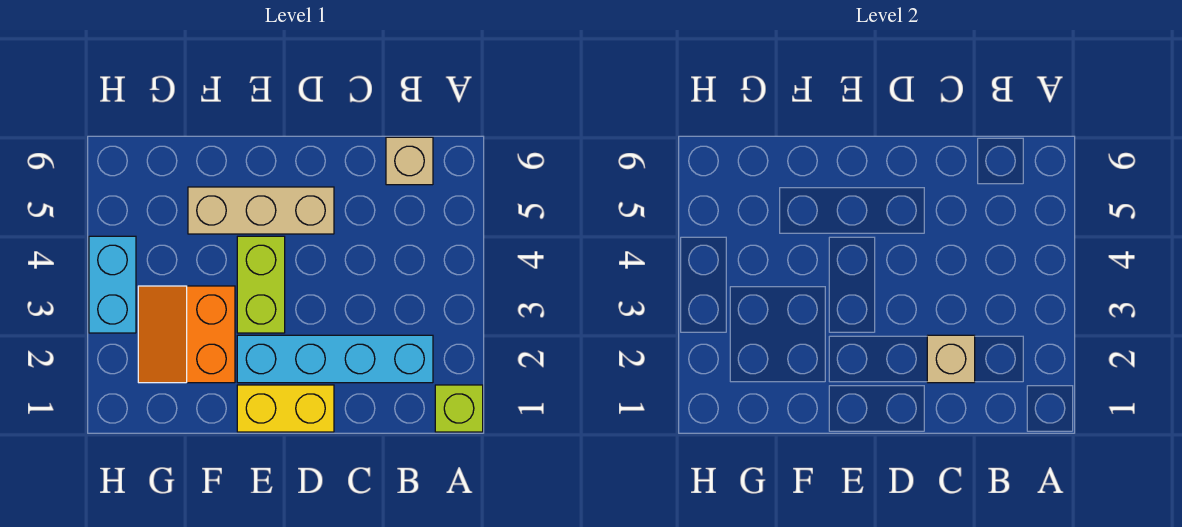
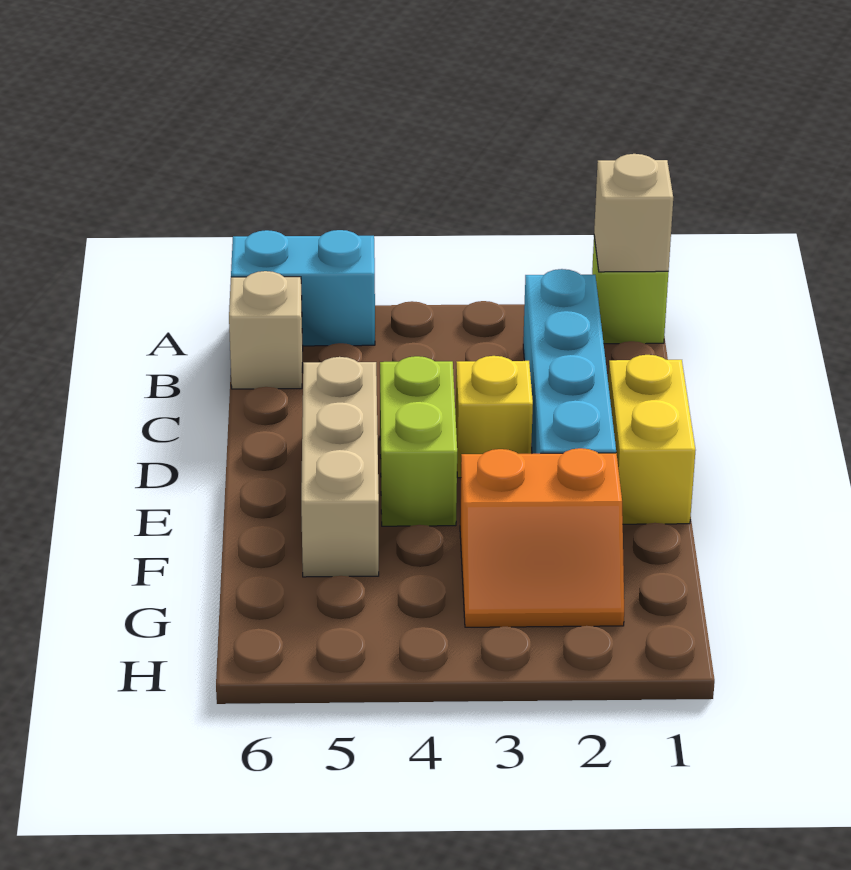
tan 1x1 brick [927,335,975,383] -> tan 1x1 brick moved to [594,154,673,272]
none -> yellow 1x1 brick [456,356,533,478]
lime 1x2 brick [237,236,285,333] -> lime 1x2 brick turned to [380,356,457,526]
cyan 1x2 brick [89,236,136,333] -> cyan 1x2 brick moved to [231,230,375,346]

